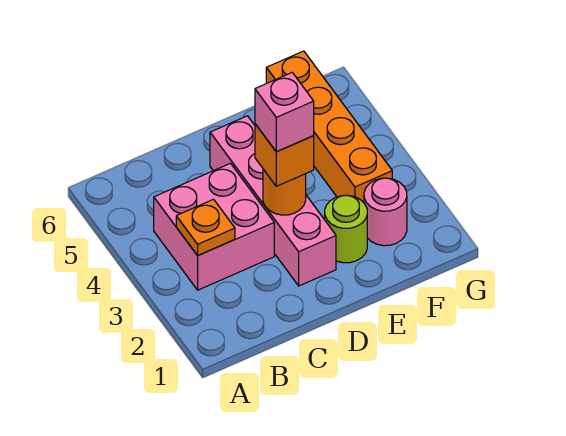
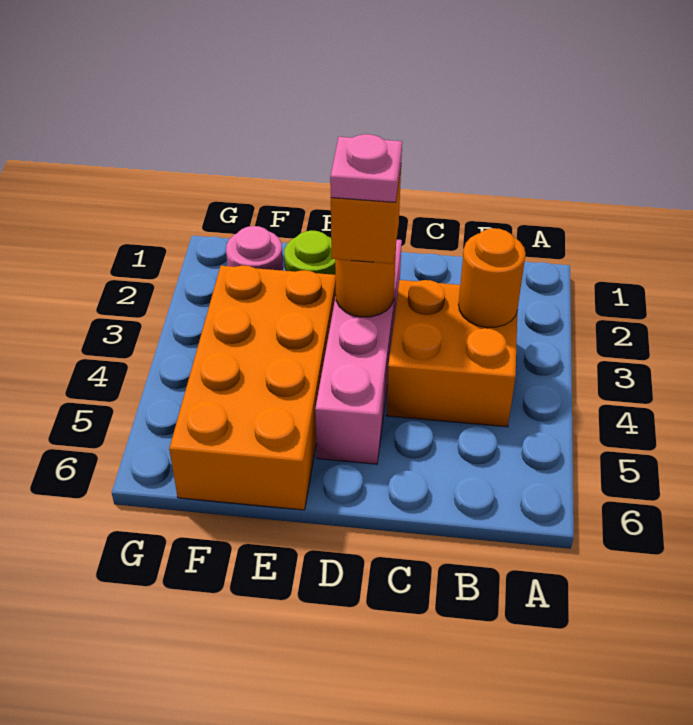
pink 2x2 brick [154,163,274,290] -> orange 2x2 brick [386,280,517,427]
orange 1x1 plate [176,199,235,256] -> orange 1x1 round brick [458,228,526,328]
pink 1x1 brick [255,73,314,152] -> pink 1x1 plate [330,134,402,202]
orange 1x4 brick [266,51,392,203] -> orange 2x4 brick [169,265,336,510]

